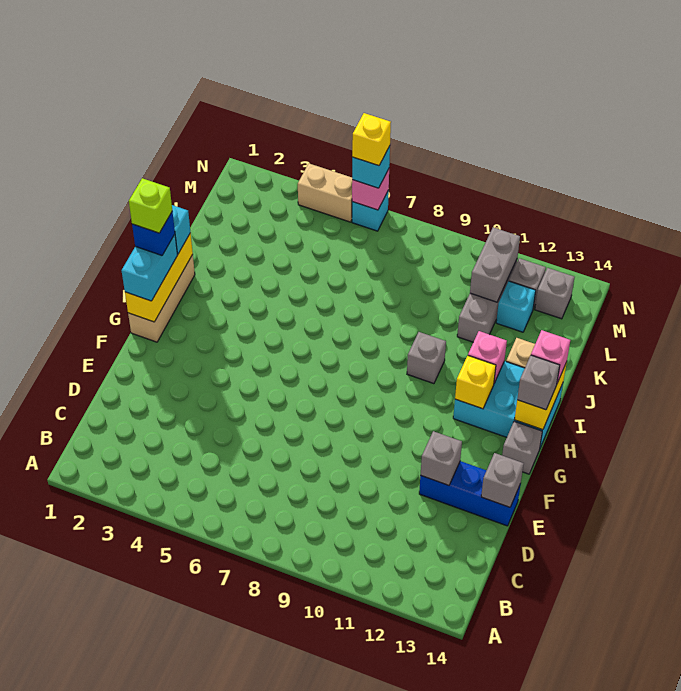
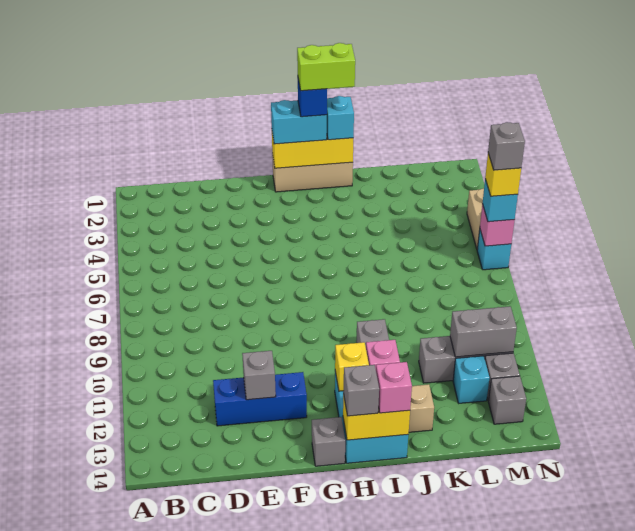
blue 1x3 brick [419,461,521,526] -> blue 1x3 brick turned to [213,372,307,426]
grey 1x1 brick [481,453,524,507] -> grey 1x1 brick moved to [488,122,525,170]
lime 1x1 brick [129,178,172,233] -> lime 1x2 brick [297,43,355,91]

